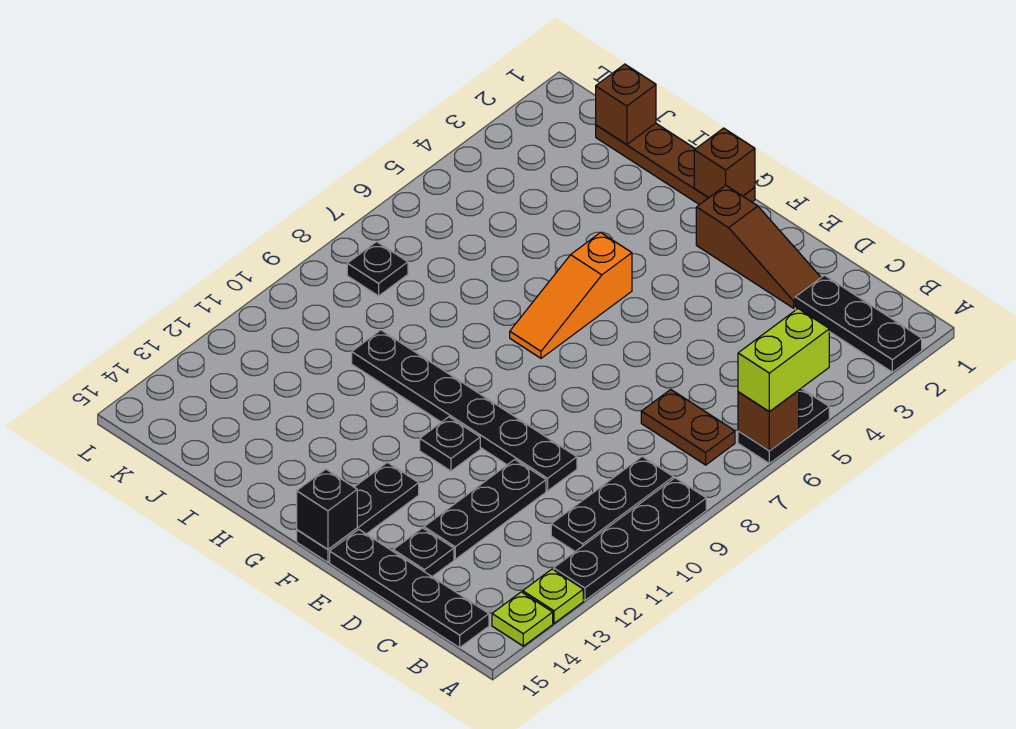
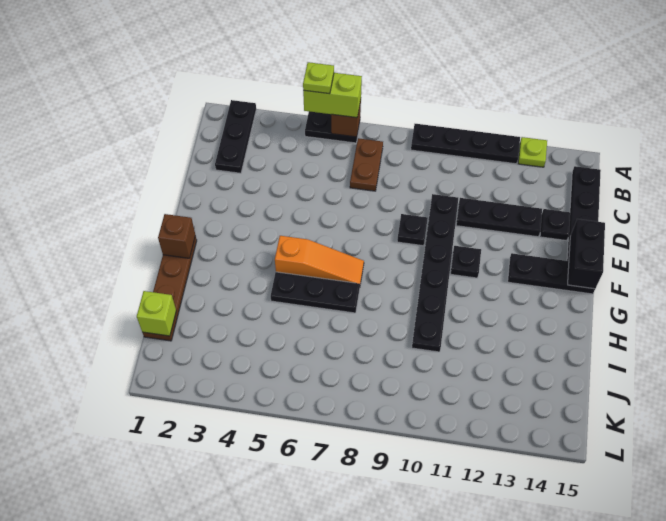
lime 1x1 plate [492,592,553,646] -> lime 1x1 plate moved to [303,62,334,94]
black 1x3 plate [551,457,674,552] -> black 1x3 plate moved to [271,272,360,313]
brown 1x3 slope [696,185,821,308] -> none
black 1x1 brick [297,469,357,549] -> black 1x2 brick [568,219,605,289]
brown 1x1 brick [596,64,656,144] -> lime 1x1 brick [137,291,176,336]
black 1x1 plate [347,242,408,296] -> black 1x1 plate moved to [397,214,428,246]

